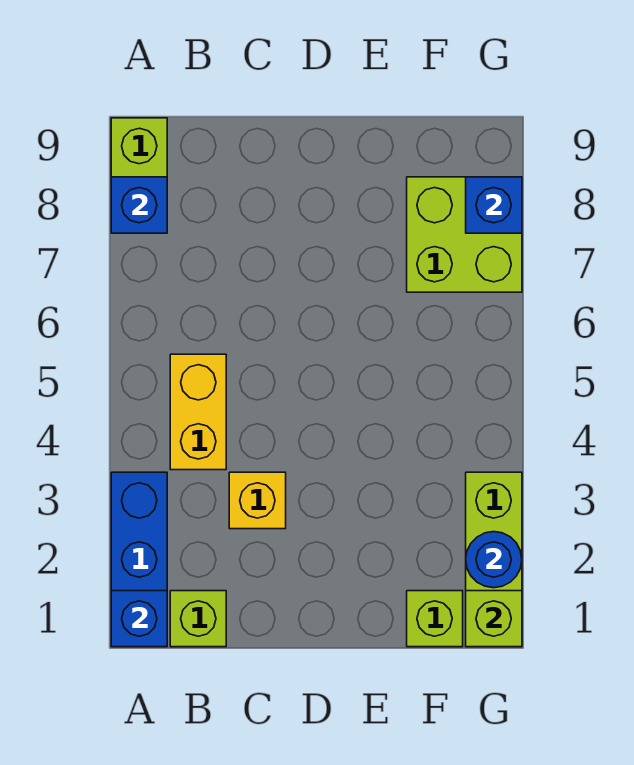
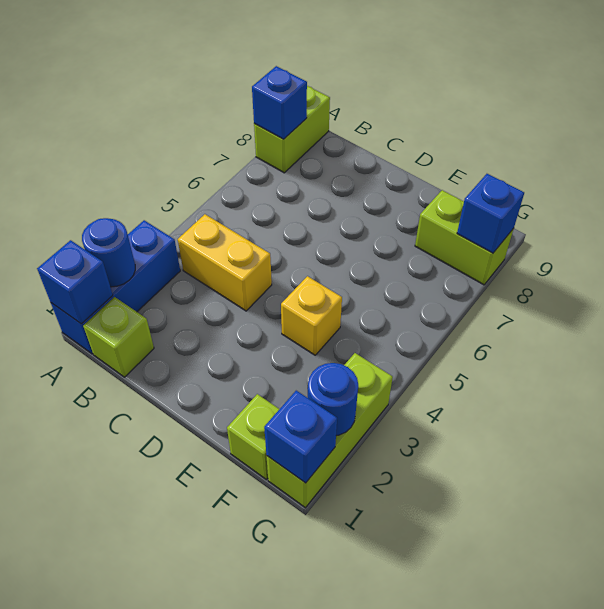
none -> blue 1x1 round brick [82,218,135,287]
yellow 1x2 brick [170,354,226,470] -> yellow 1x2 brick turned to [178,214,272,311]
yellow 1x1 brick [229,472,286,529] -> yellow 1x1 brick moved to [281,276,342,355]
lime 2x2 brick [407,177,522,292] -> lime 1x2 brick [415,190,513,285]
lime 1x1 brick [466,591,522,647] -> blue 1x1 brick [264,391,337,483]

